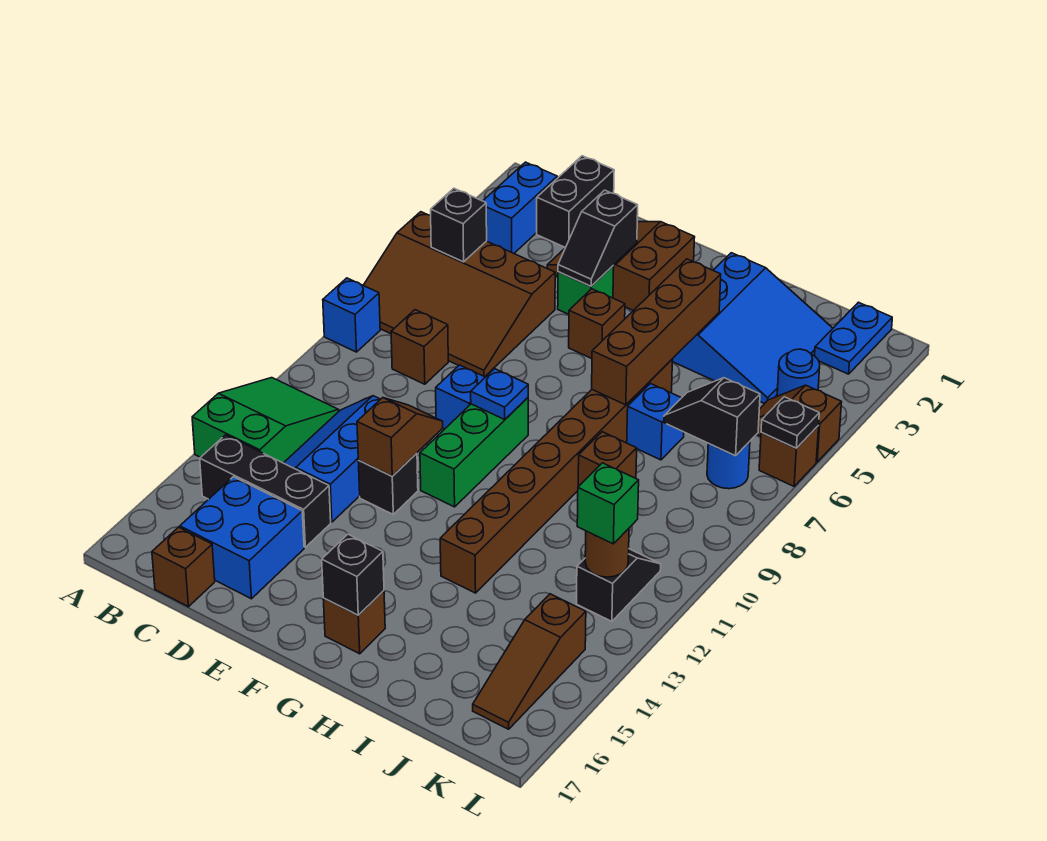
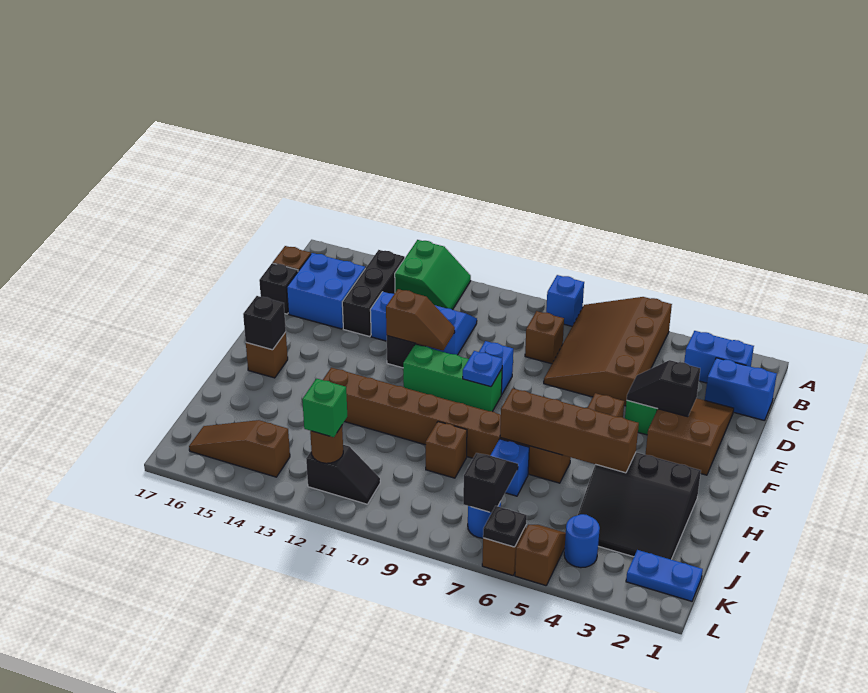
green 2x3 slope [192,378,339,463] -> green 2x2 slope [395,240,471,310]
black 1x1 brick [431,188,487,262] -> black 1x1 brick moved to [259,263,298,314]
black 1x2 brick [537,156,614,248] -> blue 1x2 brick [705,358,777,421]
blue 3x3 slope [672,253,833,404] -> black 3x3 slope [578,452,701,560]

